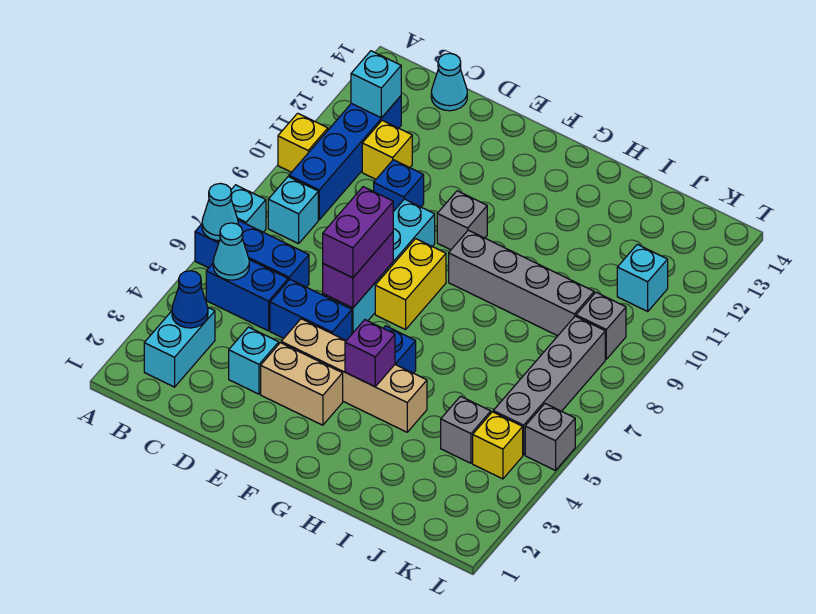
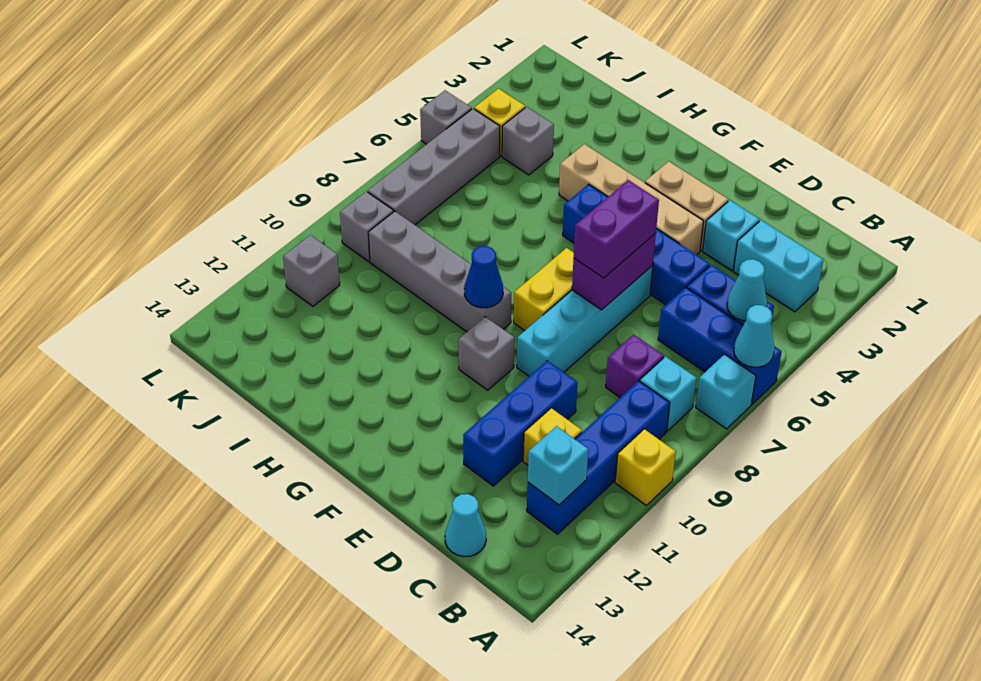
cyan 1x2 brick [144,308,215,387] -> cyan 1x2 brick turned to [733,220,823,312]
blue 1x1 cone [172,271,208,328] -> blue 1x1 cone moved to [464,246,503,308]
blue 1x1 brick [374,160,424,212] -> blue 1x3 brick [463,361,577,486]
purple 1x1 brick [345,320,395,387] -> purple 1x1 brick moved to [606,334,664,397]
cyan 1x1 brick [617,244,668,311] -> grey 1x1 brick [283,235,340,306]

